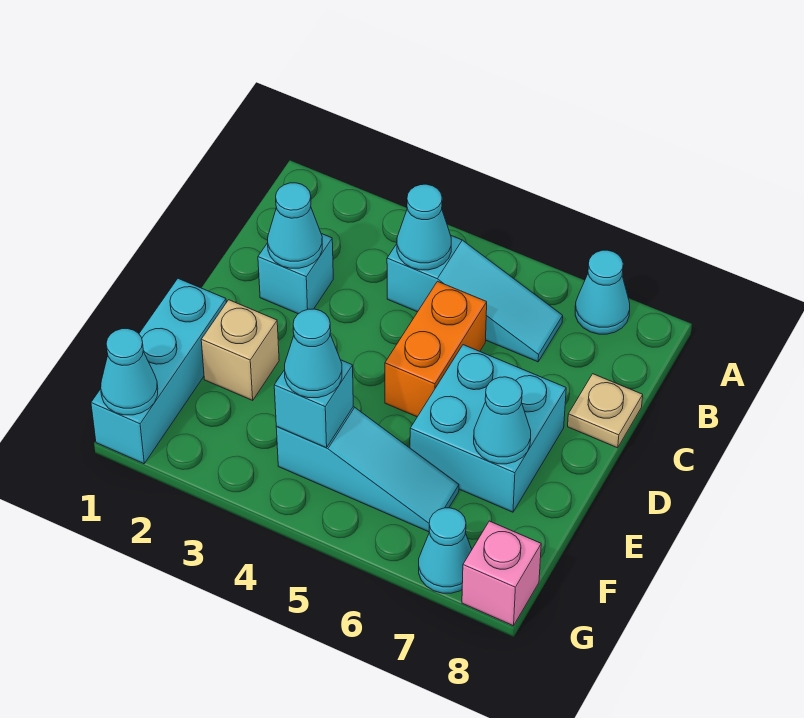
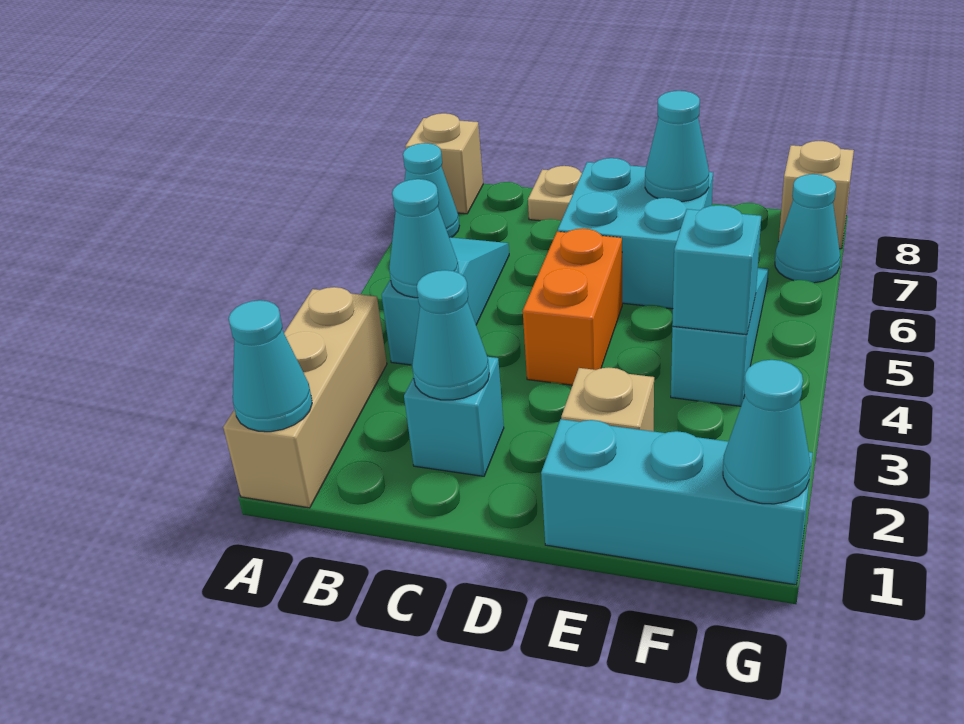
none -> tan 1x3 brick [223,287,387,508]
none -> tan 1x1 brick [405,113,483,214]
orange 1x2 brick [385,281,487,417] -> orange 1x2 brick turned to [523,228,622,385]
cyan 1x1 cone [285,309,342,398] -> cyan 1x1 cone moved to [229,300,312,432]
pink 1x1 brick [462,521,541,626] -> tan 1x1 brick [779,141,854,249]

